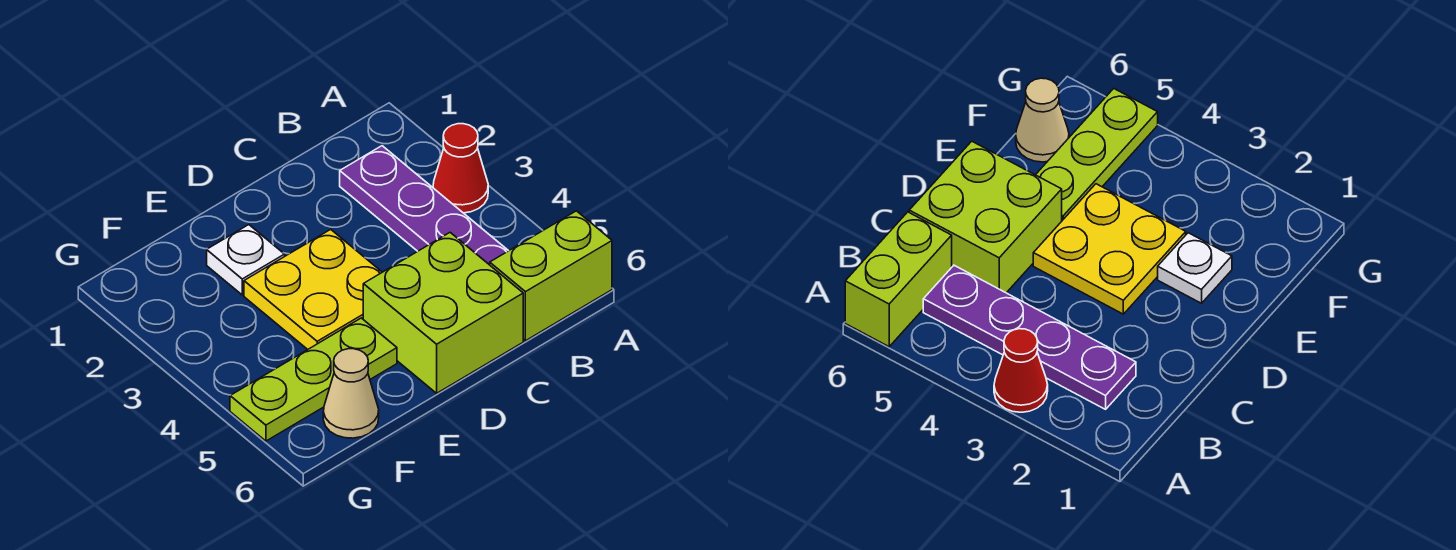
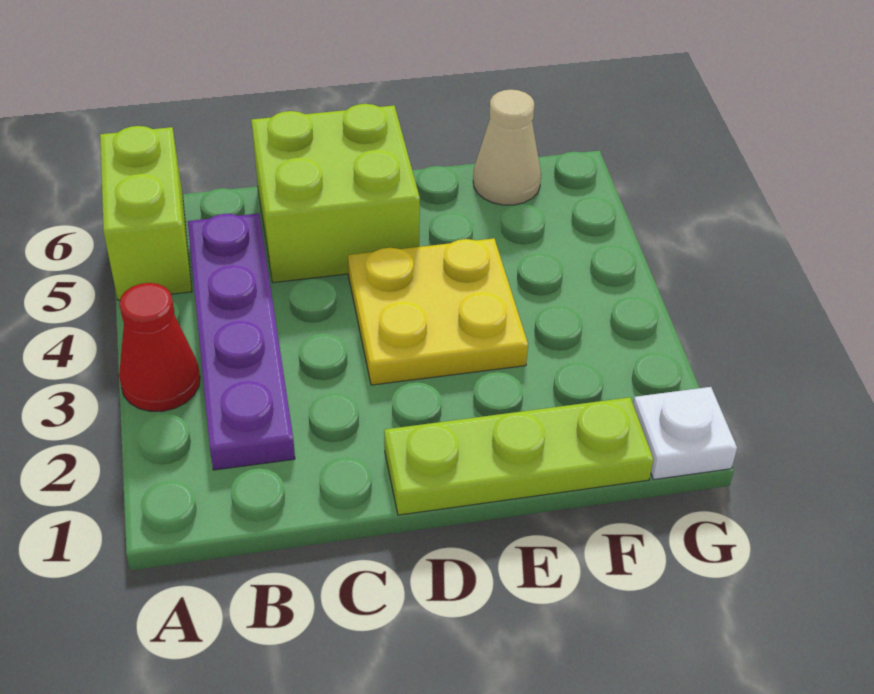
lime 1x2 brick [490,211,612,341] -> lime 1x2 brick turned to [100,126,192,300]
white 1x1 plate [207,225,285,295] -> white 1x1 plate moved to [633,387,737,480]
lime 1x3 plate [230,318,397,441] -> lime 1x3 plate moved to [384,397,654,515]

